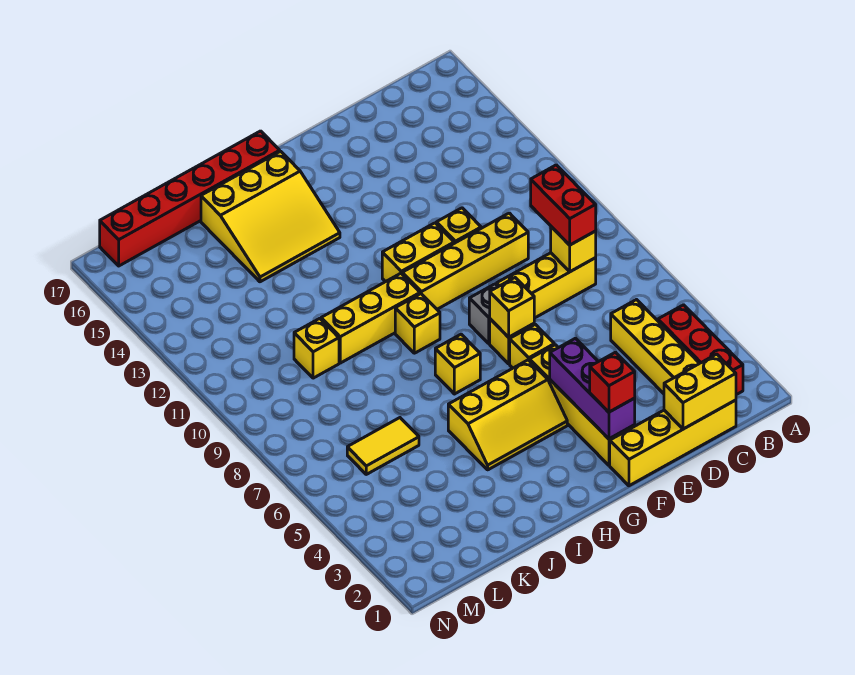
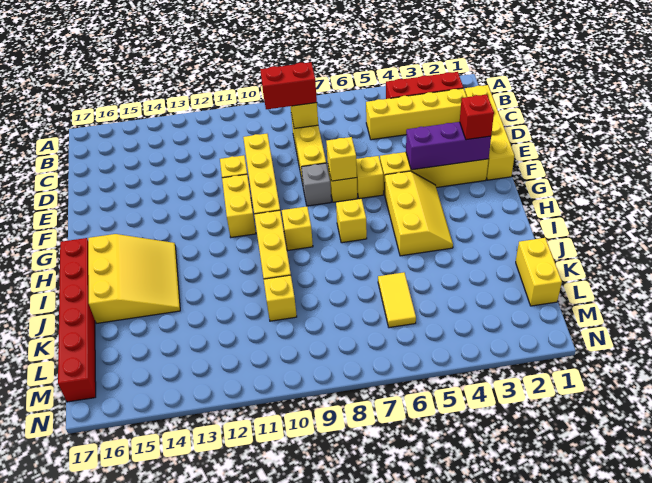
yellow 1x2 brick [664,354,736,429] -> yellow 1x2 brick moved to [516,238,562,306]

